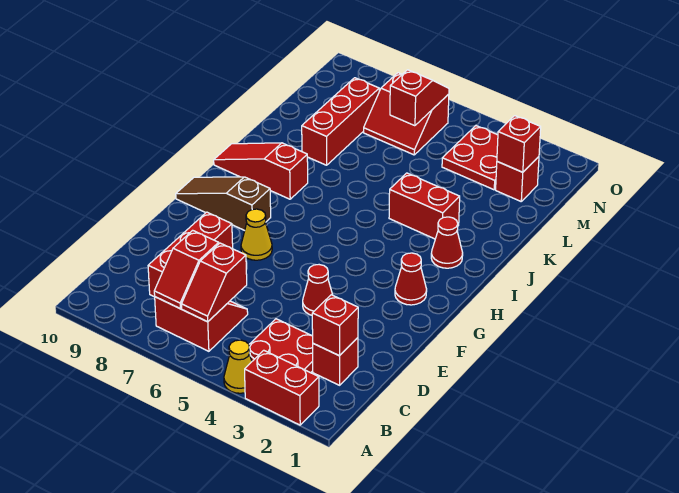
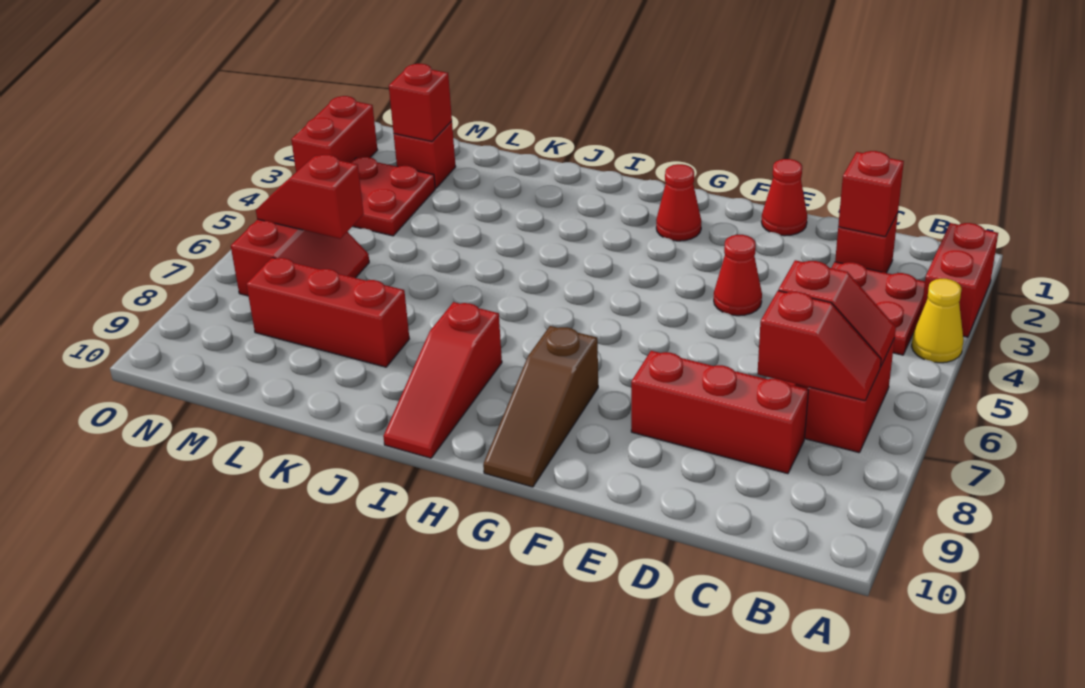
yellow 1x1 cone [241,209,272,260] -> none
red 1x1 cone [431,217,463,268] -> red 1x1 cone moved to [761,159,807,236]
red 1x2 brick [389,173,460,239] -> red 1x2 brick moved to [291,96,377,172]

